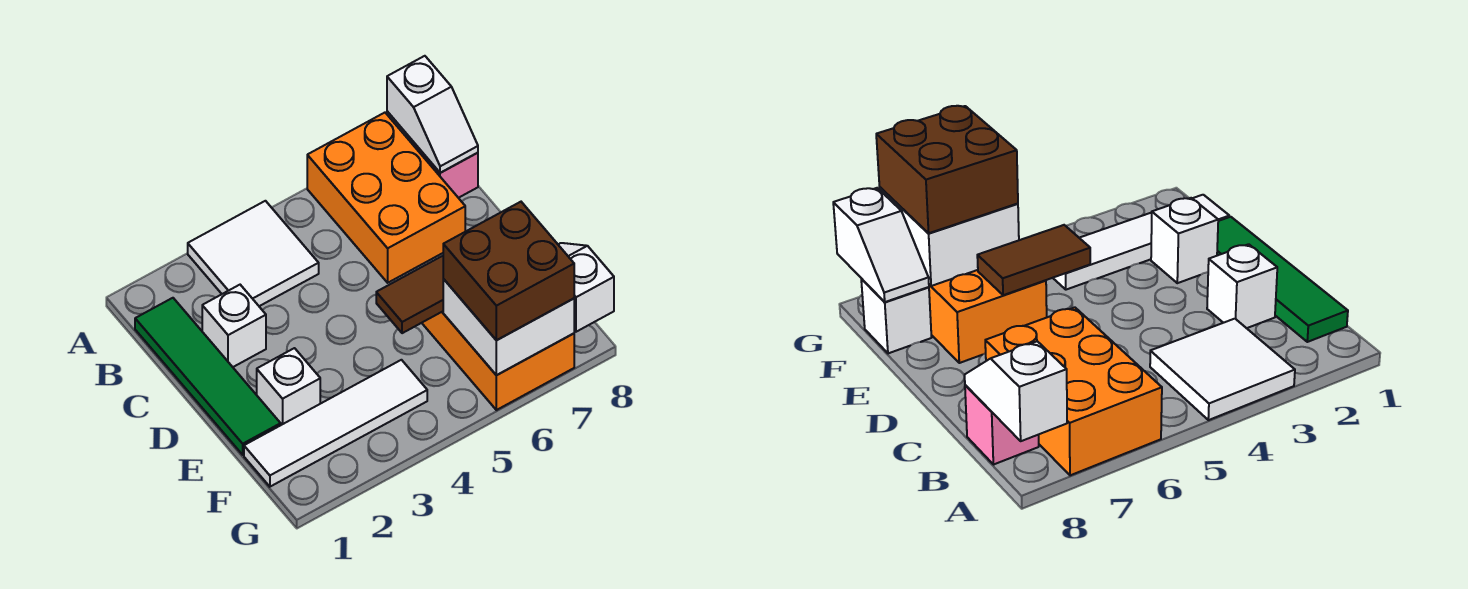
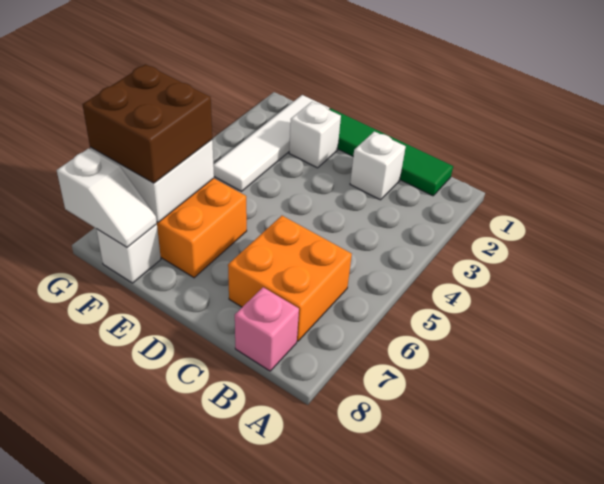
white 2x2 tile [188,201,319,306] -> none
orange 2x3 brick [307,113,465,283] -> orange 2x2 brick [228,216,352,341]
white 1x2 slope [387,56,478,173] -> none
brown 1x2 tile [376,256,443,333] -> none

